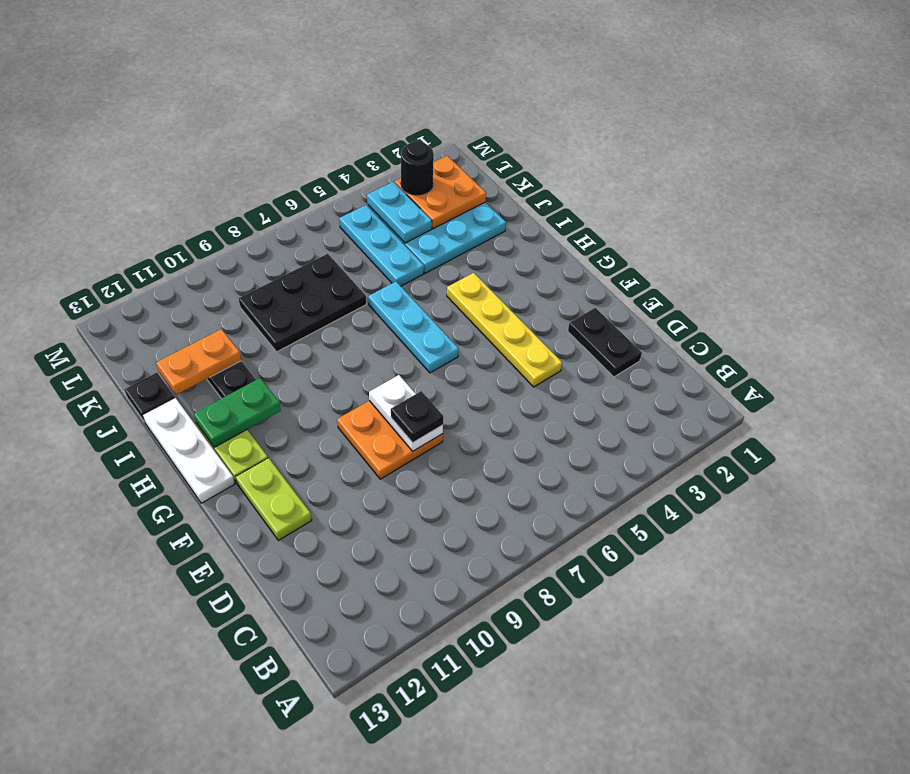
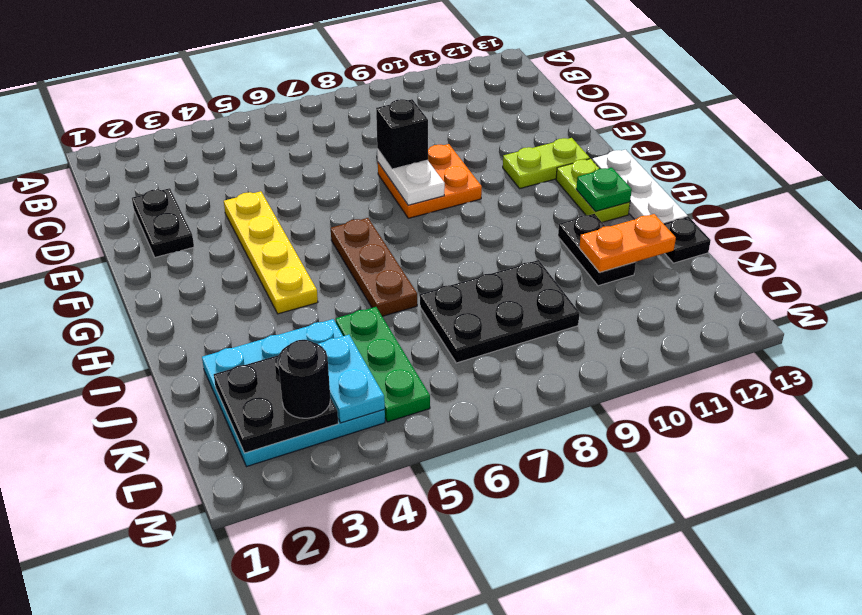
black 1x1 plate [391,391,444,443] -> black 1x1 brick [376,99,428,169]
lime 1x2 plate [236,458,312,540] -> lime 1x2 plate turned to [503,138,590,188]
cyan 1x3 plate [368,282,459,373] -> brown 1x3 plate [331,218,417,316]
green 1x2 plate [194,378,281,447] -> green 1x1 plate [576,168,632,211]
cyan 1x3 plate [339,205,424,286] -> green 1x3 plate [336,307,430,422]
orange 2x2 plate [395,156,486,229] -> black 2x2 plate [214,355,338,453]

